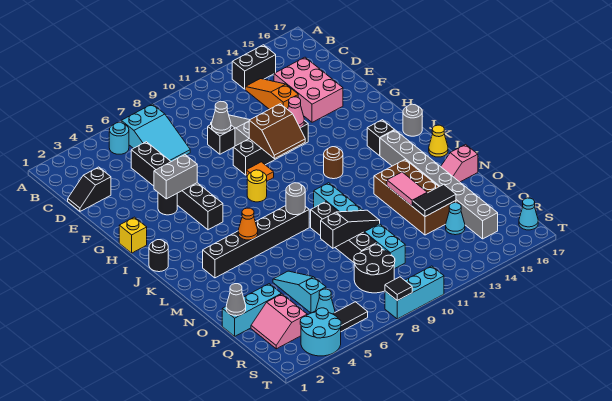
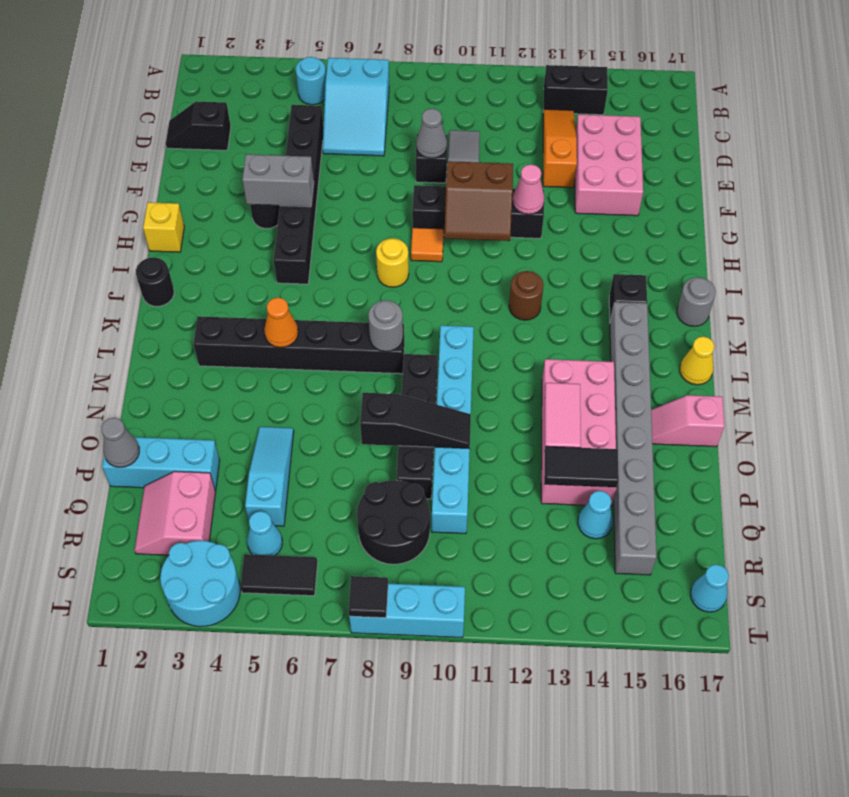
brown 2x4 brick [374,160,456,235] -> pink 2x4 brick [541,359,617,506]

